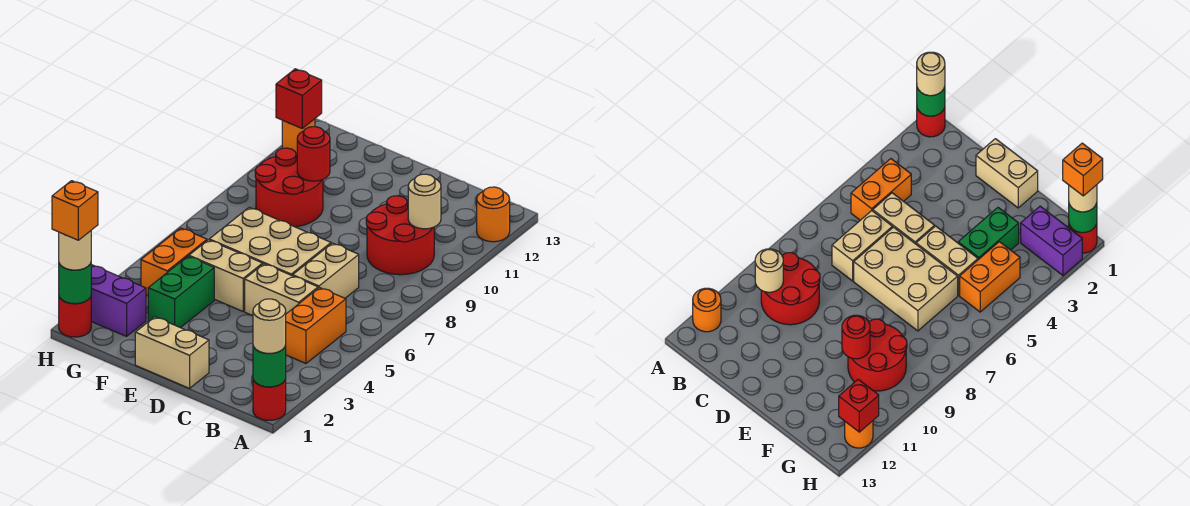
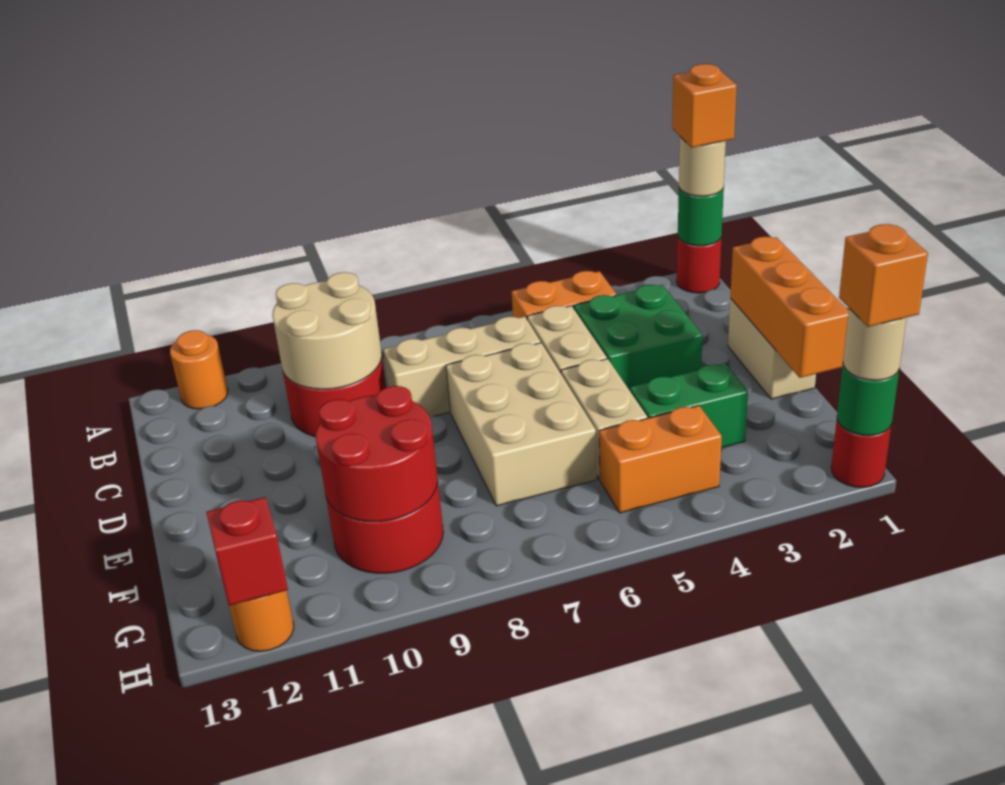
none -> orange 1x1 brick [672,64,737,148]
tan 1x1 round brick [408,174,441,229] -> tan 2x2 round brick [272,272,382,389]
none -> green 2x2 brick [574,285,702,390]
tan 1x2 brick [293,243,359,298] -> tan 1x3 brick [383,316,541,416]
none -> orange 1x3 brick [730,237,849,378]
red 1x1 round brick [297,127,330,181] -> red 2x2 round brick [316,386,438,522]
purple 1x2 brick [91,265,146,336] -> none

